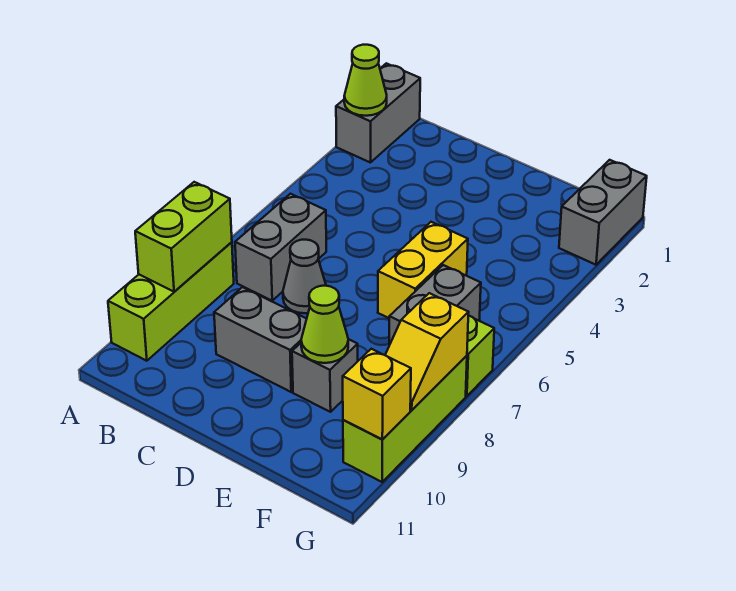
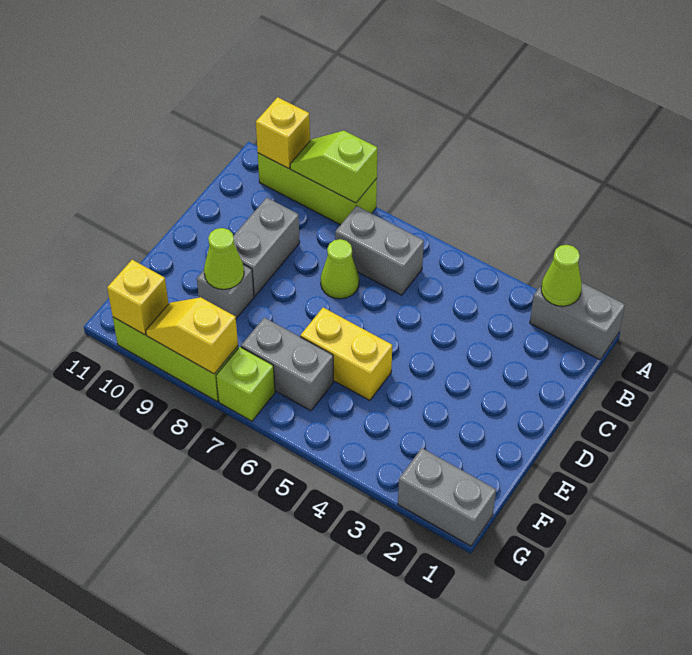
lime 1x2 brick [135,182,232,292] -> lime 1x2 slope [290,131,377,203]
none -> yellow 1x1 brick [256,97,310,169]
grey 1x1 cone [283,240,326,313] -> lime 1x1 cone [321,239,359,299]

